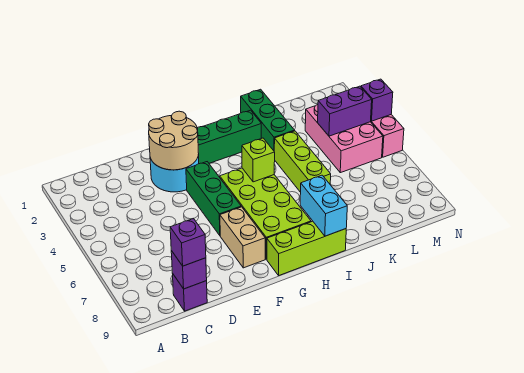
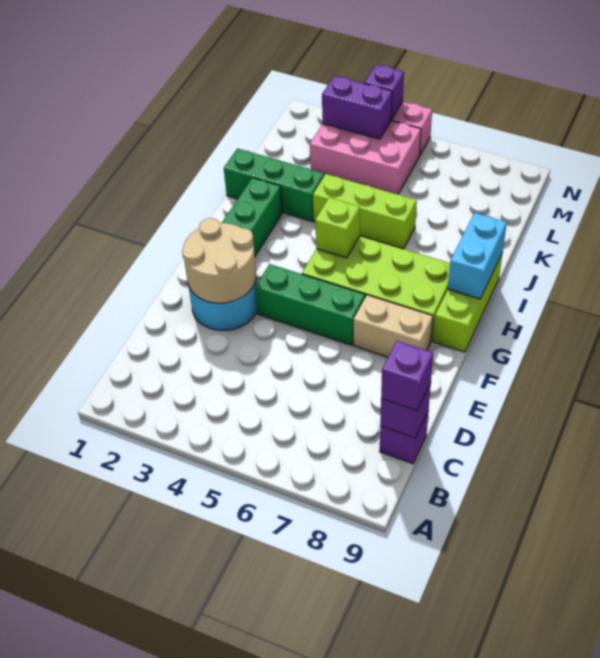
cyan 1x2 brick [300,175,347,236] -> cyan 1x2 brick turned to [448,213,507,299]
purple 1x2 brick [318,86,372,136] -> purple 1x2 brick turned to [322,76,392,139]

